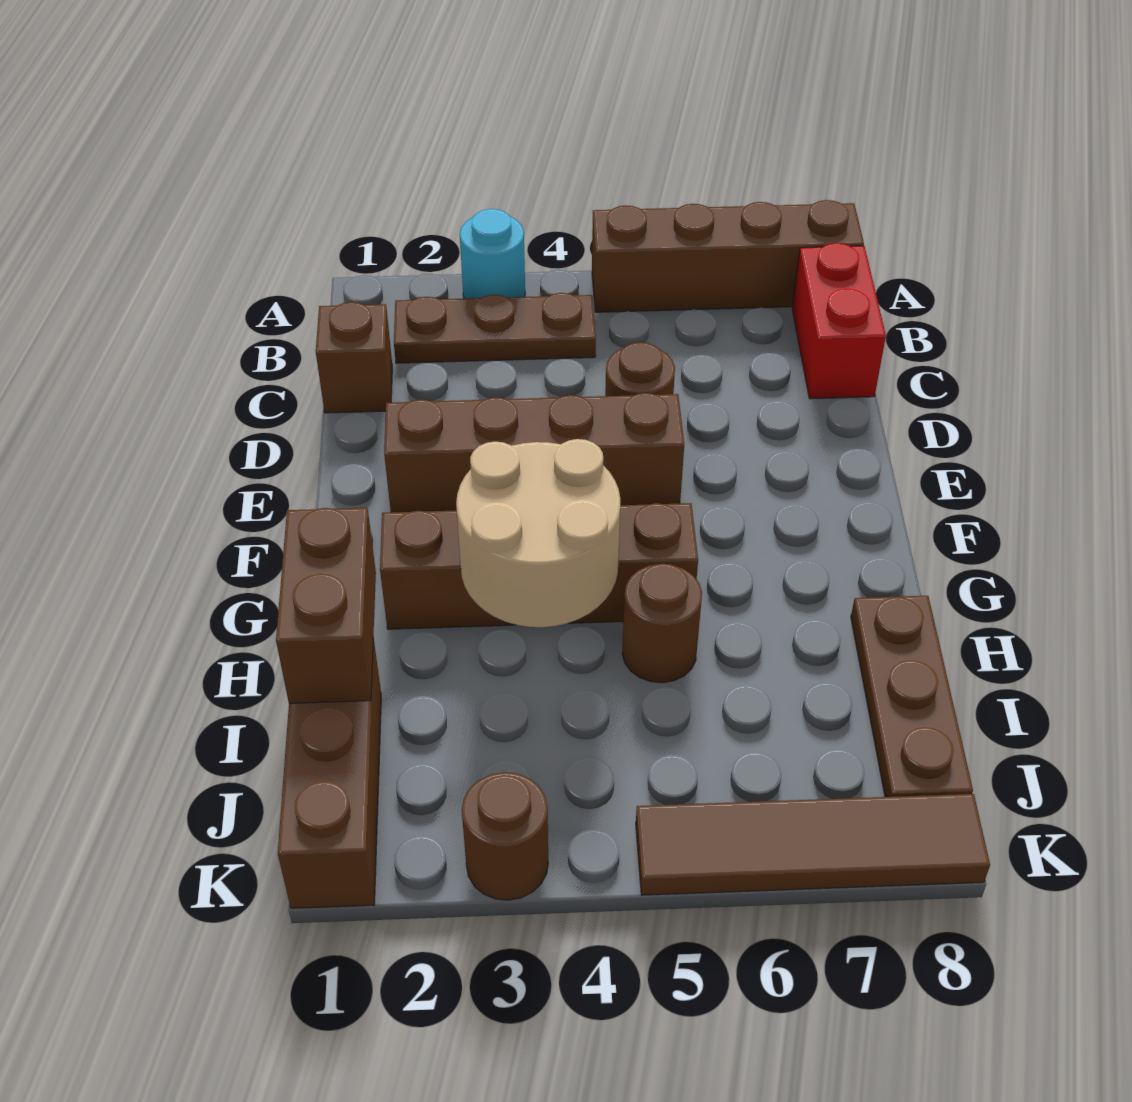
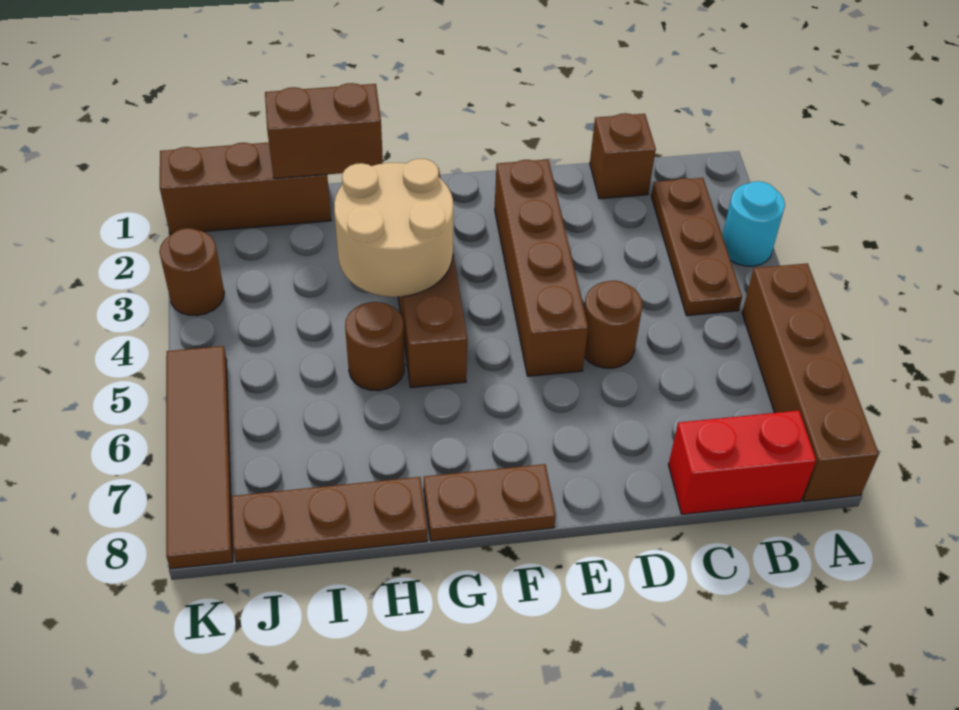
none -> brown 1x2 plate [424,464,556,541]

